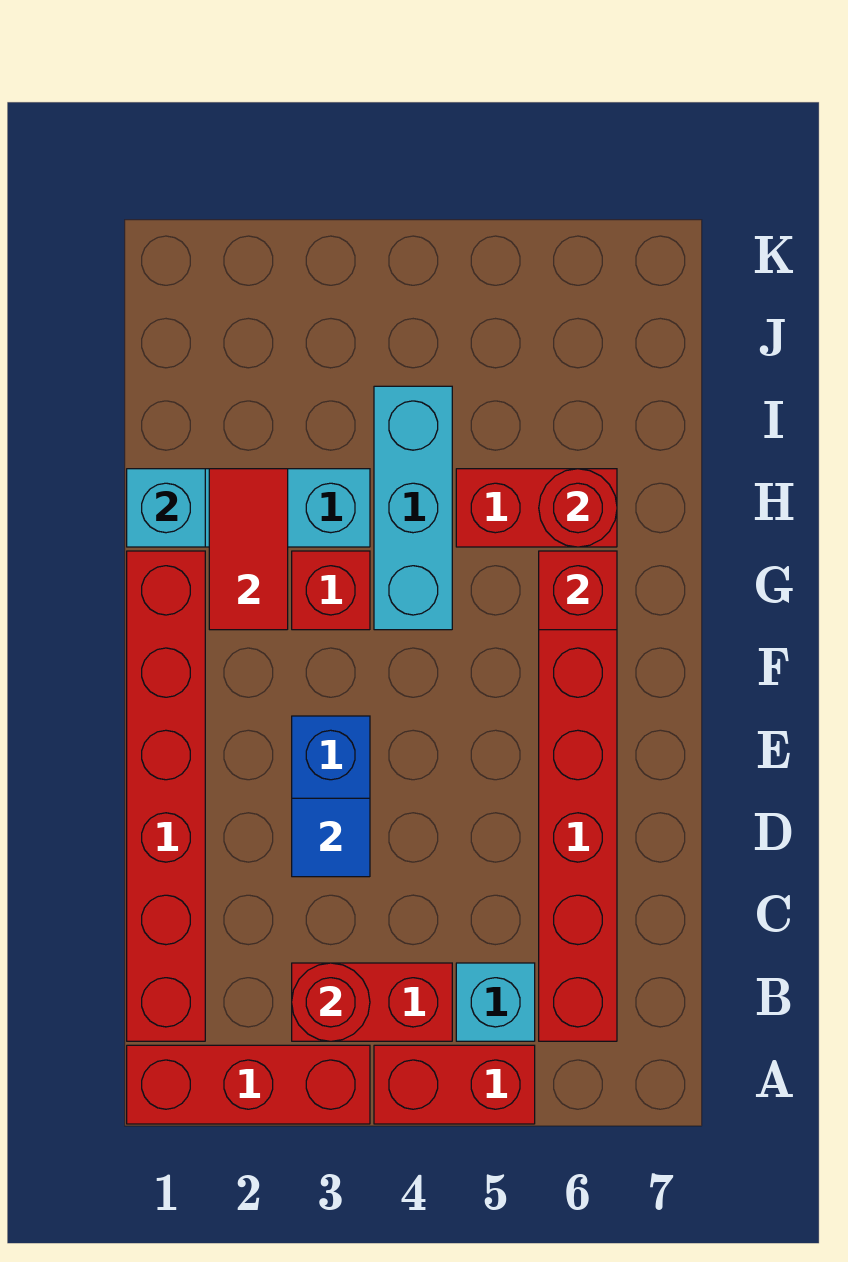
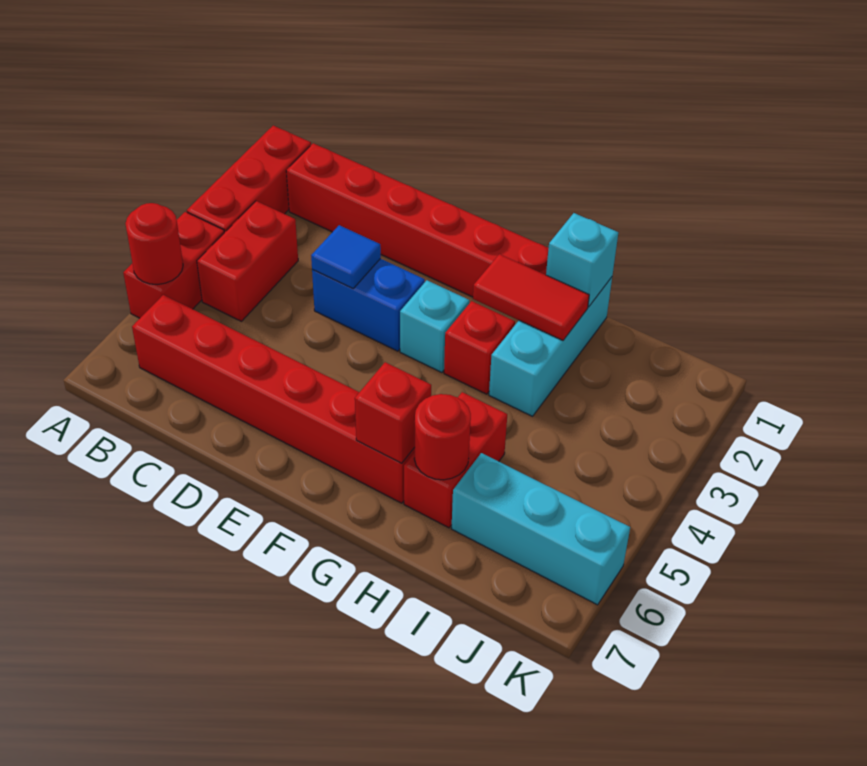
red 1x1 round brick [292,963,370,1041] -> red 1x1 round brick moved to [125,203,183,285]
cyan 1x1 brick [456,963,535,1041] -> cyan 1x1 brick moved to [400,280,469,373]
cyan 1x3 brick [374,386,452,630] -> cyan 1x3 brick moved to [451,453,630,605]

